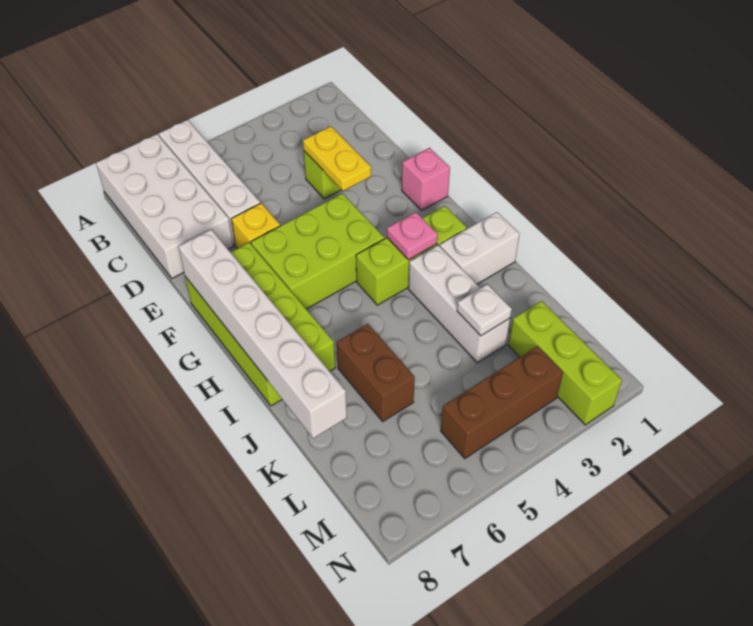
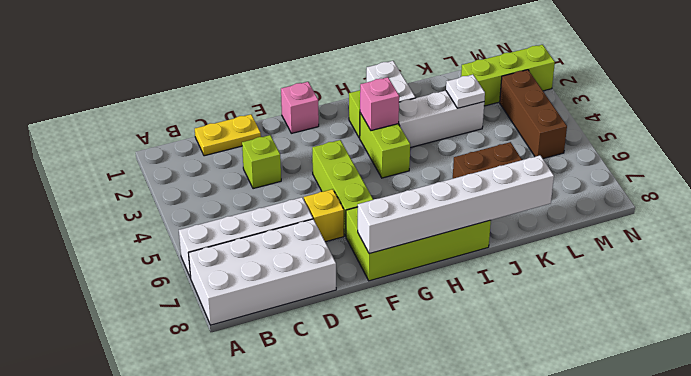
yellow 1x2 plate [303,126,371,191] -> yellow 1x2 plate moved to [195,114,261,156]
lime 2x3 brick [251,194,384,309] -> lime 1x3 brick [312,140,374,236]
pink 1x1 plate [387,212,438,260] -> pink 1x1 brick [360,77,399,131]

